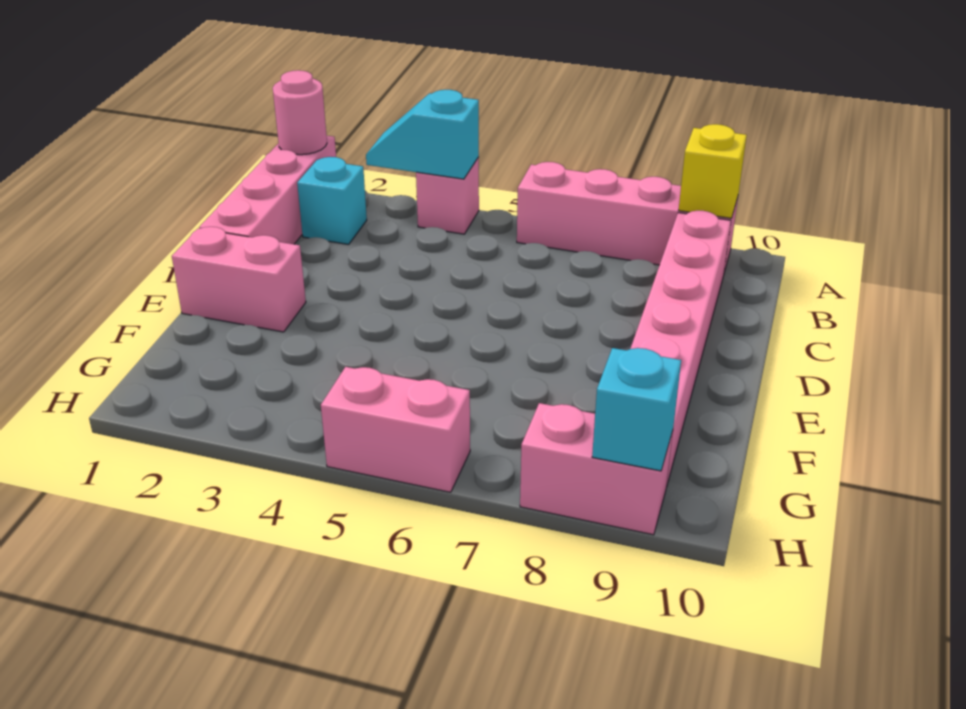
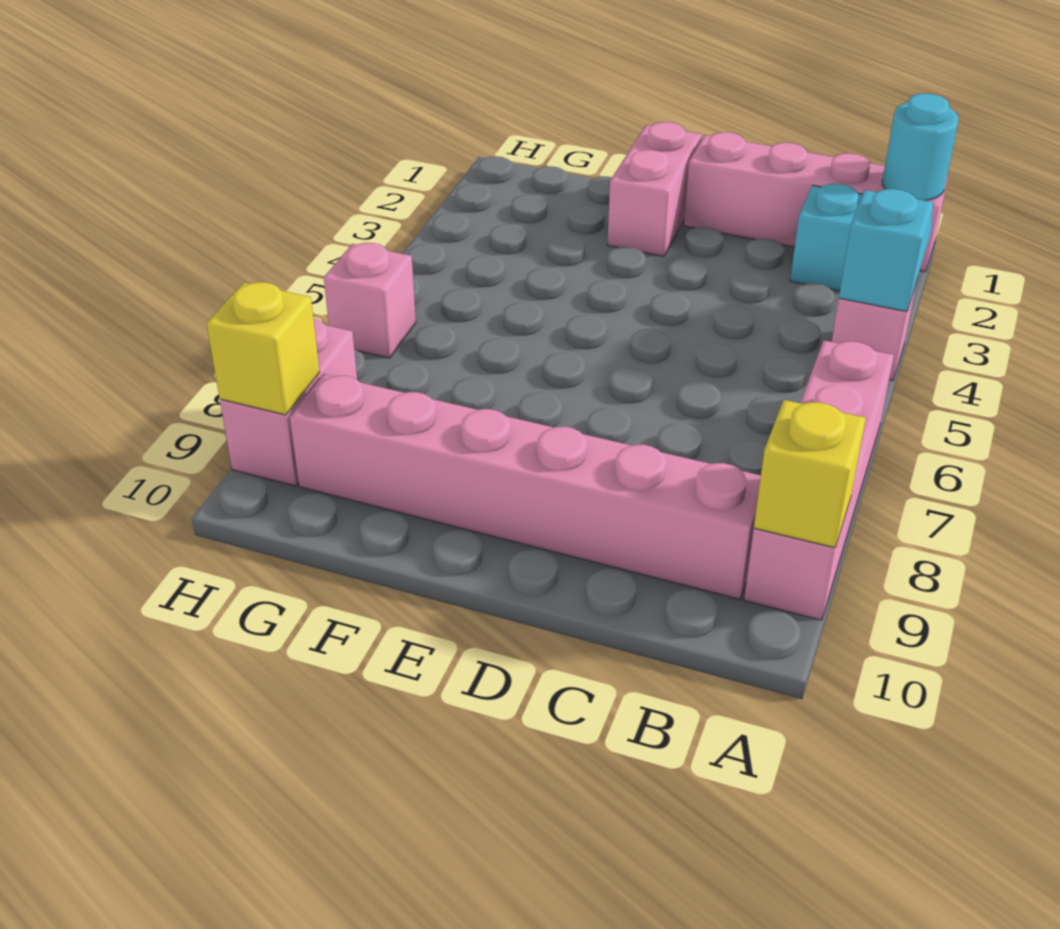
pink 1x1 round brick [273,70,327,155] -> cyan 1x1 round brick [882,94,959,201]
pink 1x2 brick [321,367,470,492] -> pink 1x1 brick [324,243,416,358]
cyan 1x1 brick [592,348,681,471] -> yellow 1x1 brick [206,282,320,415]

